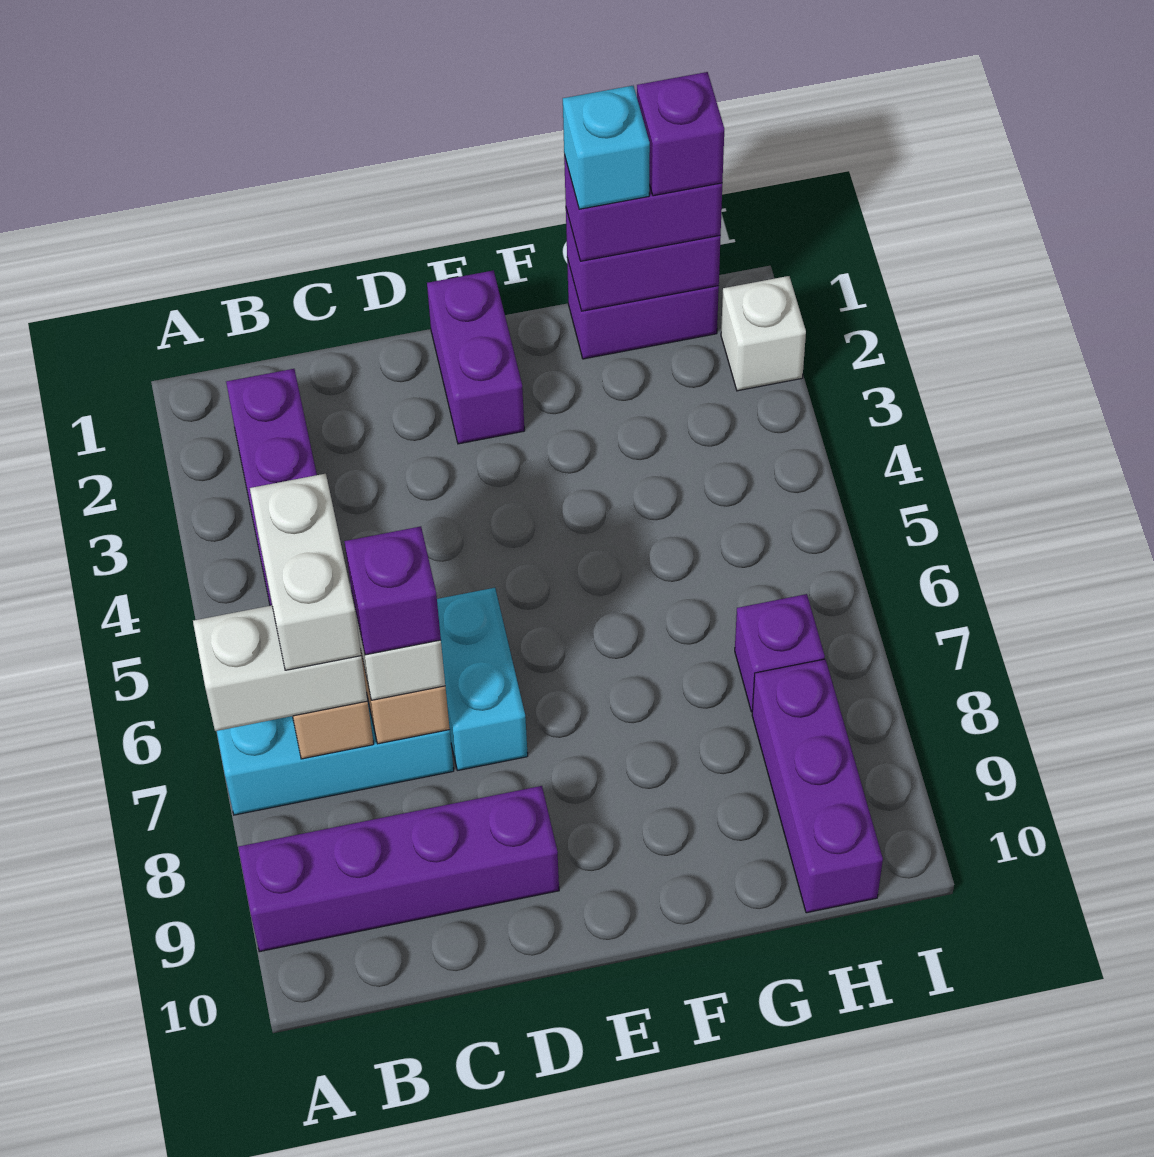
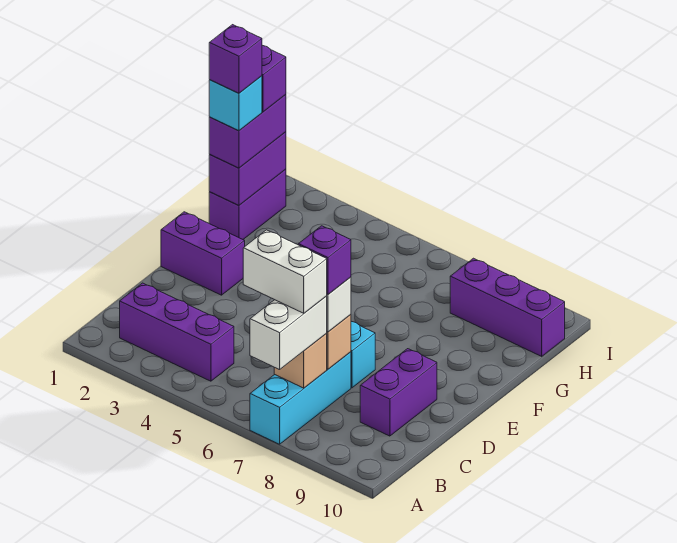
purple 1x4 brick [238,786,559,952] -> purple 1x2 brick [360,349,437,436]
purple 1x1 brick [735,594,825,712] -> purple 1x1 brick moved to [209,25,262,93]
white 1x1 brick [721,276,806,391] -> none

